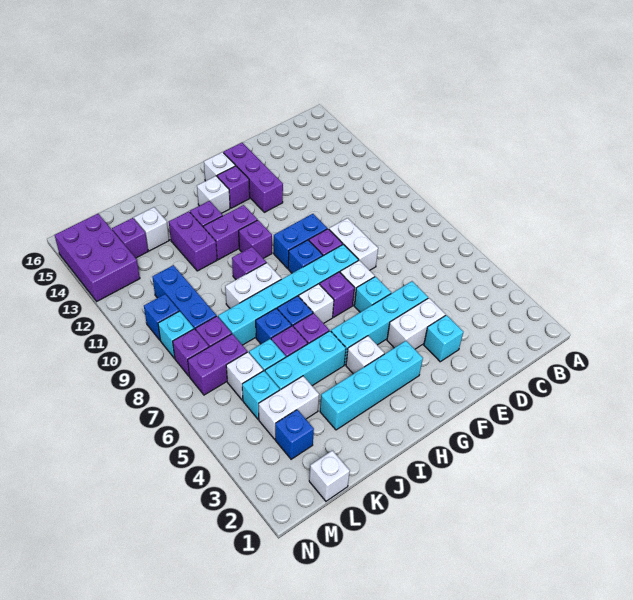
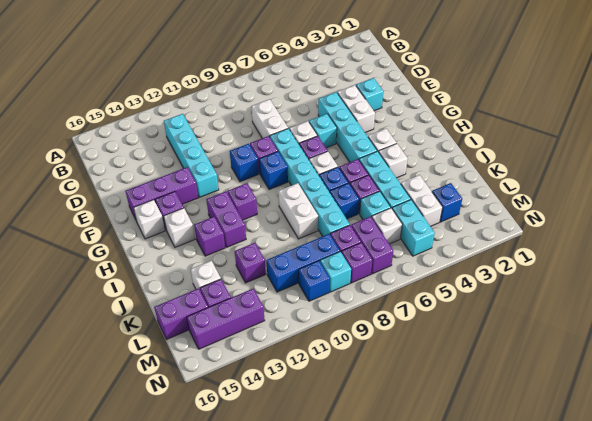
white 1x2 brick [329,218,378,270] -> white 1x2 brick turned to [251,99,288,138]
blue 1x2 brick [274,214,327,268] -> blue 1x1 brick [230,144,259,182]
cyan 1x4 brick [320,341,423,430] -> cyan 1x4 brick moved to [164,114,219,198]
purple 1x1 brick [232,247,266,279] -> purple 1x1 brick moved to [235,243,266,283]
purple 1x2 brick [169,211,217,271] -> purple 1x2 brick moved to [154,288,208,339]
white 1x1 brick [309,450,350,501] -> white 1x1 brick moved to [379,143,408,178]
cyan 1x1 brick [242,371,280,419] -> cyan 1x2 brick [392,200,435,256]
purple 2x3 brick [55,214,140,301] -> purple 1x3 brick [187,288,265,349]

